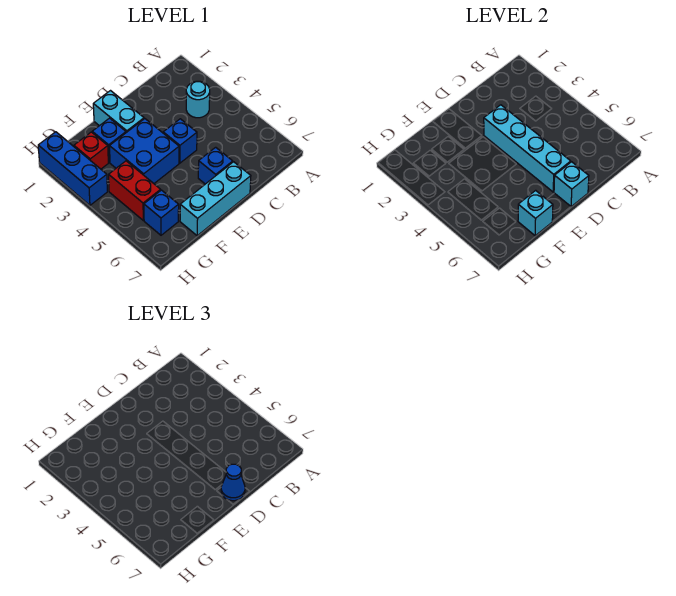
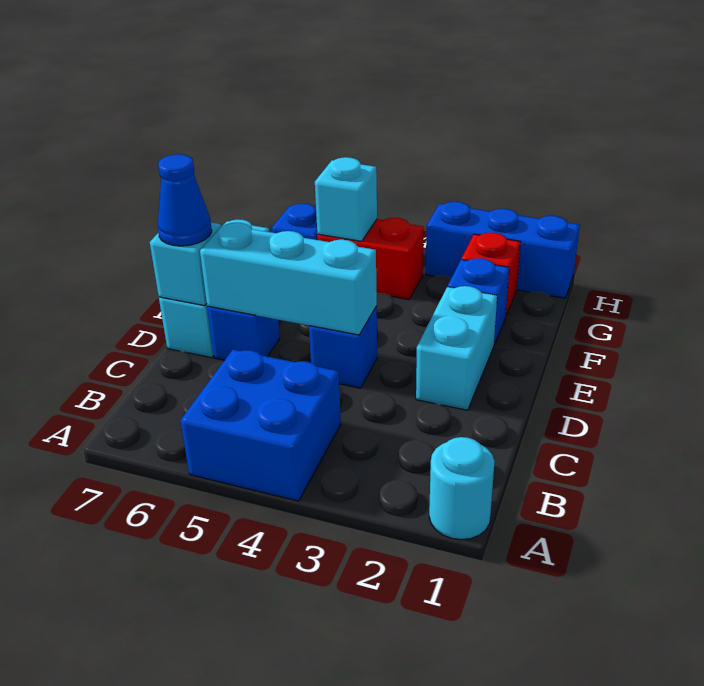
cyan 1x1 round brick [186,81,210,118] -> cyan 1x1 round brick moved to [429,437,495,540]
cyan 1x4 brick [484,105,571,192] -> cyan 1x3 brick [200,223,377,335]
cyan 1x2 brick [93,91,144,133] -> cyan 1x2 brick turned to [416,286,497,410]
blue 2x2 brick [110,119,179,183] -> blue 2x2 brick moved to [180,350,341,501]
cyan 1x1 brick [518,190,553,236] -> cyan 1x1 brick moved to [315,157,377,241]

